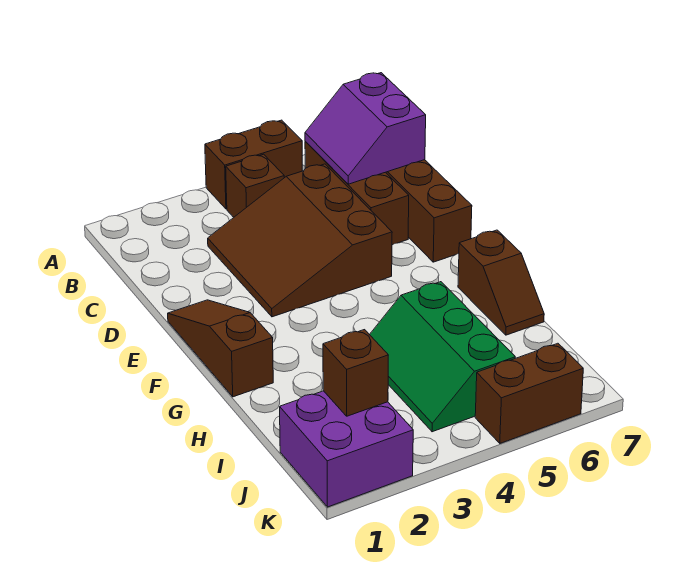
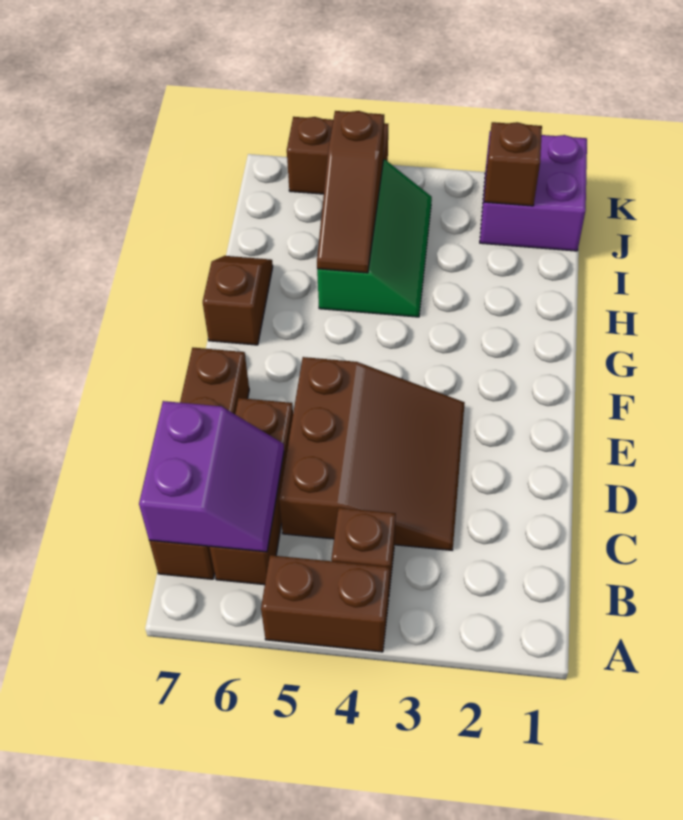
brown 1x3 slope [168,300,273,397] -> brown 1x3 slope moved to [317,111,384,273]

